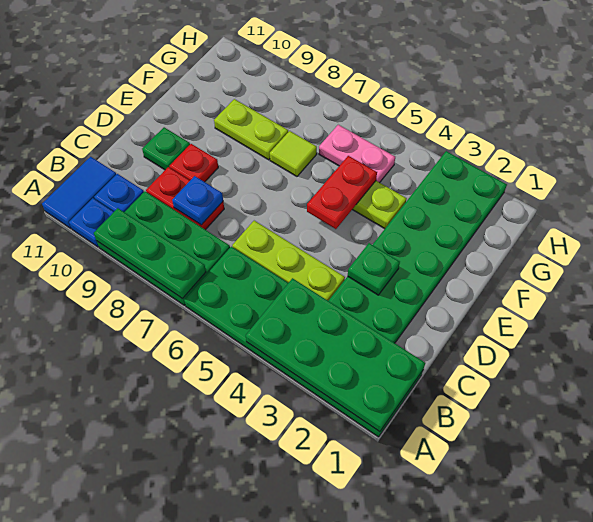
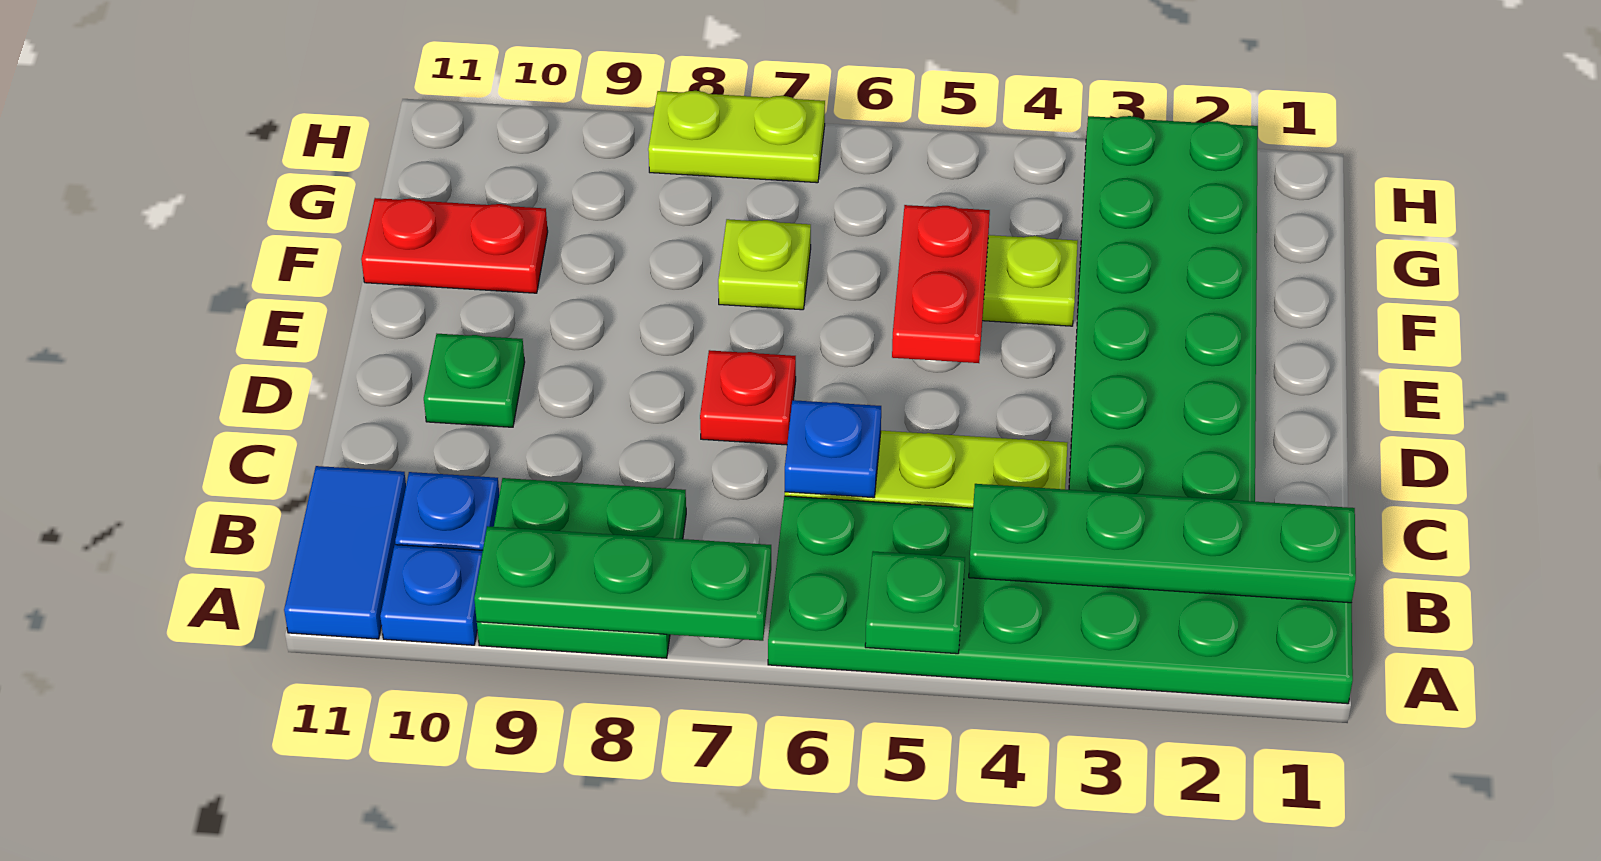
green 2x4 plate [246,278,425,432] -> green 1x4 plate [969,484,1356,603]
green 2x3 plate [97,191,230,305] -> green 2x2 plate [477,478,686,658]
red 1x2 plate [146,167,224,230] -> red 1x2 plate moved to [361,198,548,293]
blue 1x1 plate [172,176,223,225] -> blue 1x1 plate moved to [785,400,881,498]
green 1x1 plate [348,243,400,295] -> green 1x1 plate moved to [865,551,965,654]
red 1x1 plate [169,144,218,182] -> red 1x1 plate moved to [700,350,796,445]
lime 1x1 tile [270,131,317,176] -> lime 1x1 plate [718,219,811,310]
lime 1x2 plate [214,99,288,160] -> lime 1x2 plate moved to [648,91,825,183]
pink 1x2 plate [319,125,395,183] -> none

